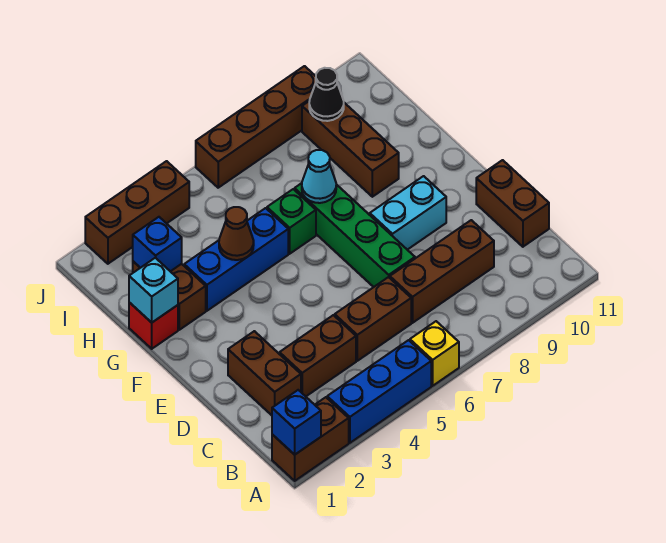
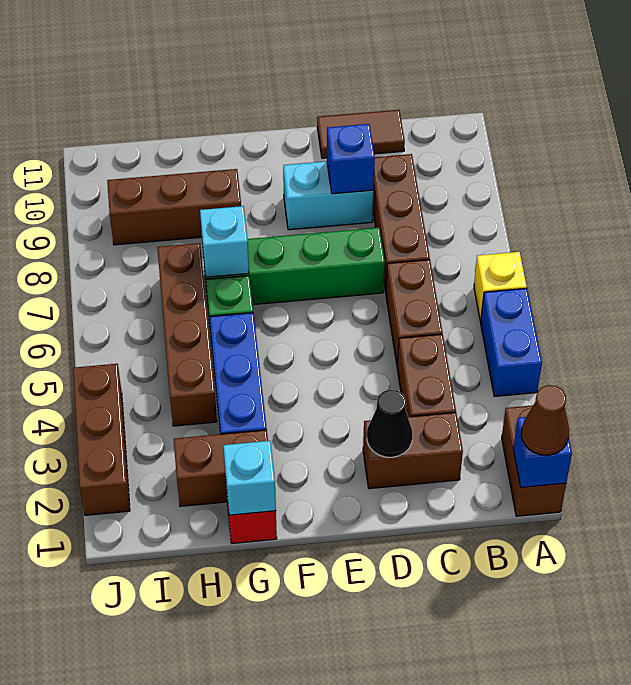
blue 1x3 brick [327,340,431,443] -> blue 1x2 brick [481,288,542,397]
brown 1x2 brick [476,160,549,247] -> brown 1x2 tile [317,110,405,158]
cyan 1x2 brick [370,176,446,250] -> cyan 1x2 brick turned to [283,161,374,230]
brown 1x1 cone [219,207,254,260] -> brown 1x1 cone moved to [521,385,569,455]
cyan 1x1 cone [302,150,336,203] -> cyan 1x1 brick [200,206,249,277]
blue 1x1 brick [133,217,182,271] -> blue 1x1 brick moved to [327,124,375,194]
black 1x1 cone [309,68,344,121] -> black 1x1 cone moved to [367,390,412,457]
brown 1x4 brick [196,66,316,188] -> brown 1x4 brick moved to [157,243,217,426]

